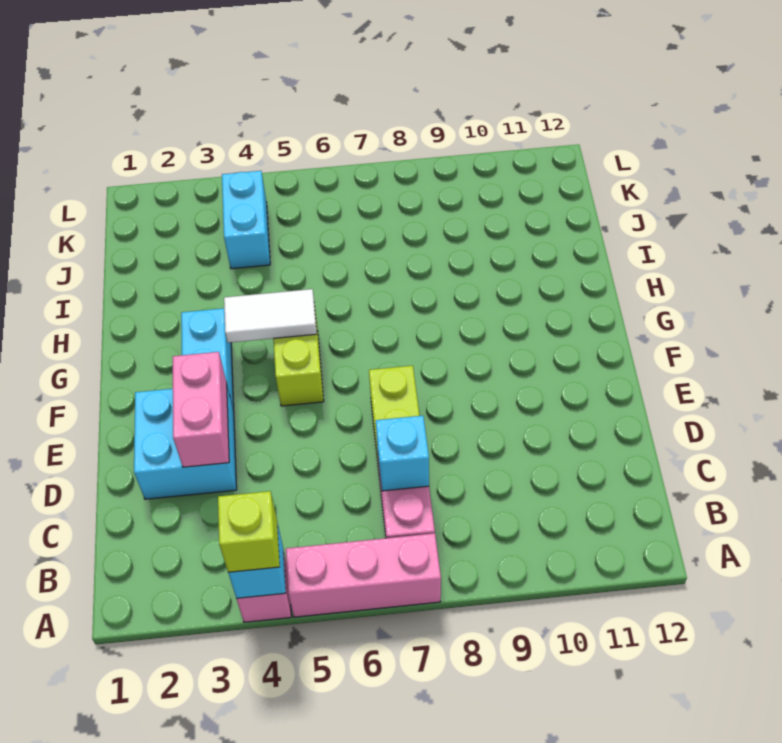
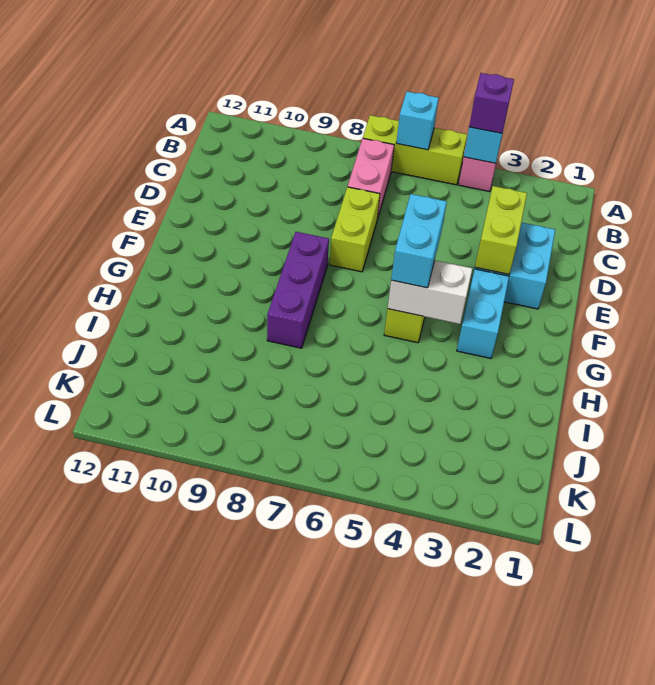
lime 1x1 brick [218,491,280,572] -> purple 1x1 brick [469,73,514,133]
pink 1x3 brick [286,533,441,617] -> lime 1x3 brick [363,115,467,185]
cyan 1x1 brick [376,416,429,491] -> cyan 1x1 brick moved to [396,91,439,150]
pink 1x2 brick [173,352,229,467] -> lime 1x2 brick [475,186,527,274]
none -> purple 1x3 brick [267,232,329,348]
white 1x2 tile [224,289,317,343] -> white 1x2 brick [388,260,472,324]
cyan 1x2 brick [222,171,270,269] -> cyan 1x2 brick moved to [391,194,447,288]

